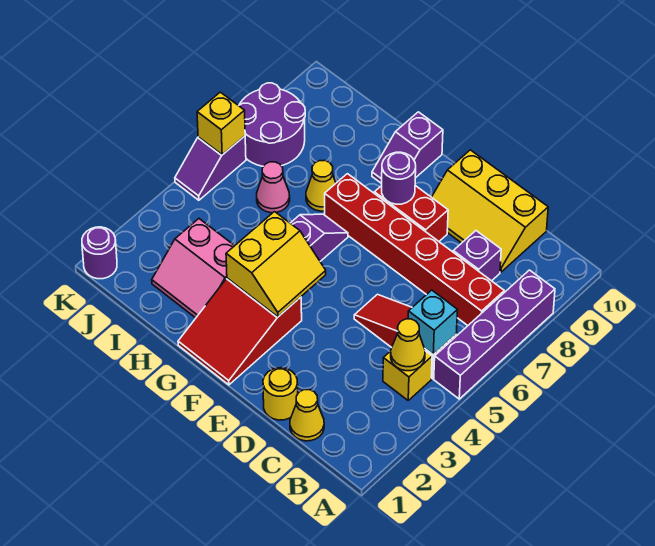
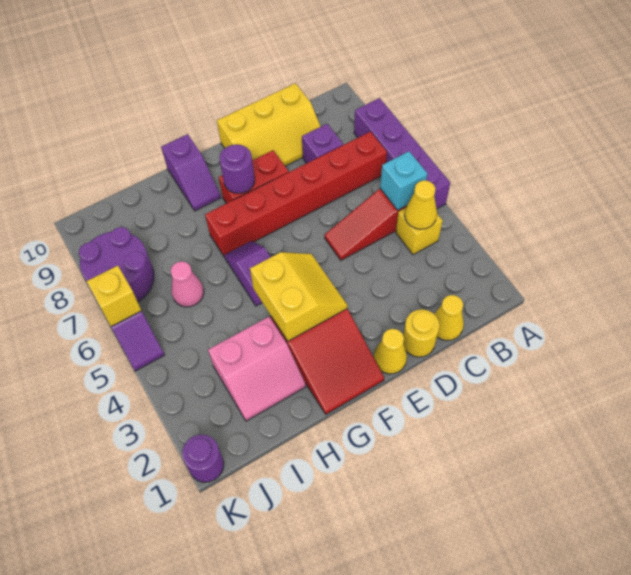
yellow 1x1 cone [306,160,336,211] -> yellow 1x1 cone moved to [374,329,407,374]

